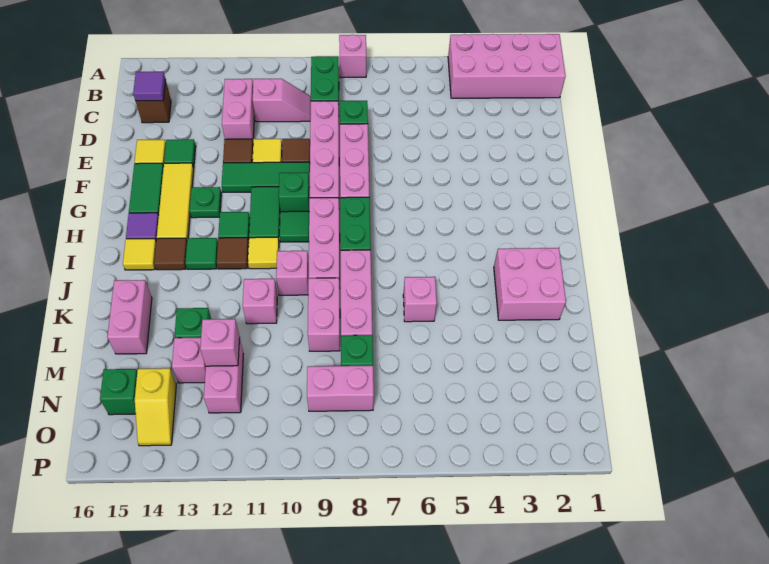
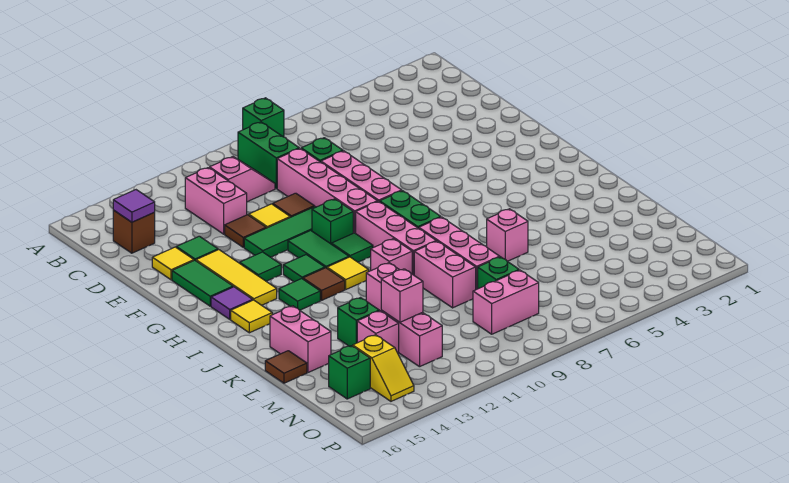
pink 2x4 brick [448,34,566,98] -> none
pink 1x1 brick [339,35,366,78] -> green 1x1 brick [243,98,284,137]
green 1x1 plate [190,187,221,218] -> green 1x1 tile [240,252,281,281]
brown 1x1 tile [154,238,187,270] -> brown 1x1 tile moved to [265,351,307,383]
pink 2x2 brick [494,248,566,320] -> none

